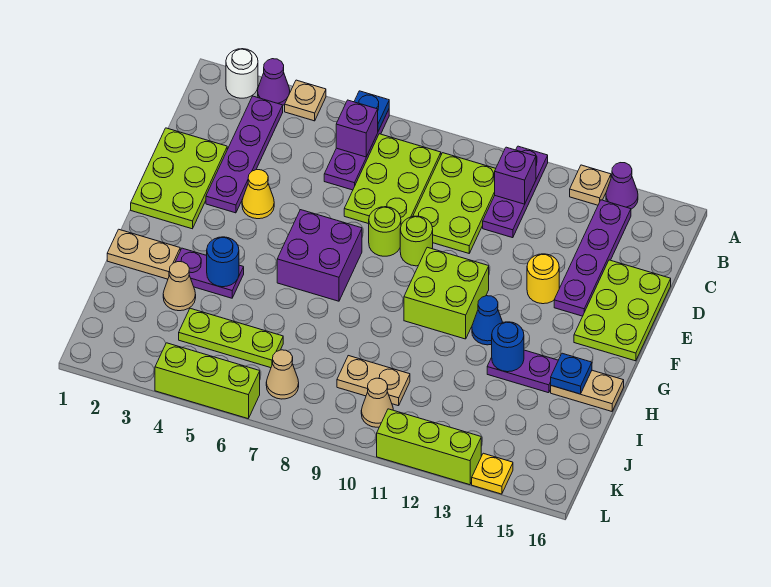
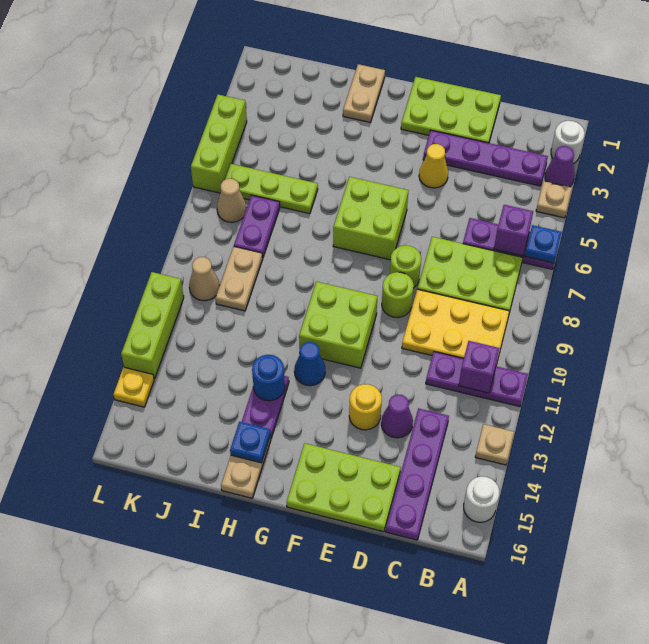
purple 1x1 cone [606,163,638,209] -> purple 1x1 cone moved to [381,395,413,438]
none -> white 1x1 round brick [464,476,500,522]
lime 2x3 plate [413,153,496,253] -> yellow 2x3 plate [402,289,510,360]
purple 1x4 plate [554,200,631,316] -> purple 1x4 plate turned to [386,408,449,540]
purple 2x2 brick [277,210,362,301] -> lime 2x2 brick [333,177,409,260]
purple 1x2 plate [176,248,244,298] -> purple 1x2 plate moved to [234,195,280,258]
blue 1x1 round brick [207,237,239,287] -> none
tan 1x1 cone [163,262,196,311] -> none
lime 1x3 plate [179,308,283,368] -> lime 1x3 plate turned to [225,164,318,214]

